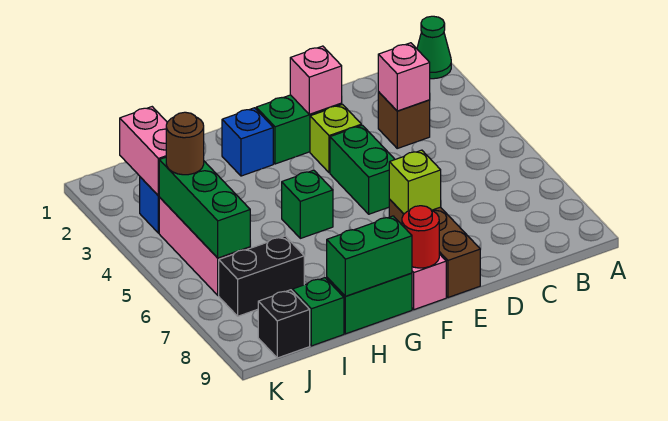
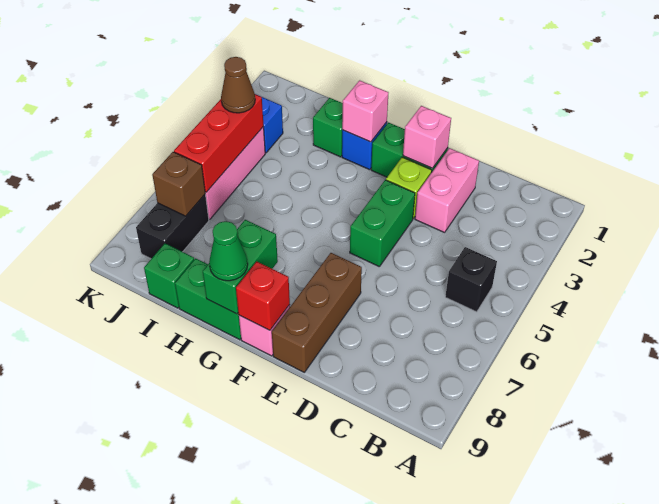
green 1x1 cone [417,16,451,79] -> green 1x1 cone moved to [209,221,248,281]
brown 1x1 brick [378,92,430,148] -> brown 1x1 brick moved to [152,152,205,216]
pink 1x1 brick [378,43,430,111] -> pink 1x1 brick moved to [342,80,388,142]
lime 1x1 brick [389,150,441,214] -> none
red 1x1 round brick [402,206,439,268] -> red 1x1 brick [236,262,290,330]
green 1x1 brick [282,170,333,238] -> green 1x1 brick moved to [313,98,343,157]
green 1x2 brick [327,216,412,296] -> green 1x2 brick turned to [203,220,278,314]
black 1x2 brick [219,236,304,316] -> black 1x2 brick turned to [136,194,209,259]
pink 1x2 brick [120,107,167,196] -> pink 1x2 brick moved to [415,148,479,233]
green 1x3 brick [159,157,250,258] -> red 1x3 brick [174,94,264,192]
brown 1x1 round brick [166,112,204,175] -> brown 1x1 cone [221,57,255,113]
black 1x1 brick [258,290,310,358] -> black 1x1 brick moved to [445,247,497,312]

